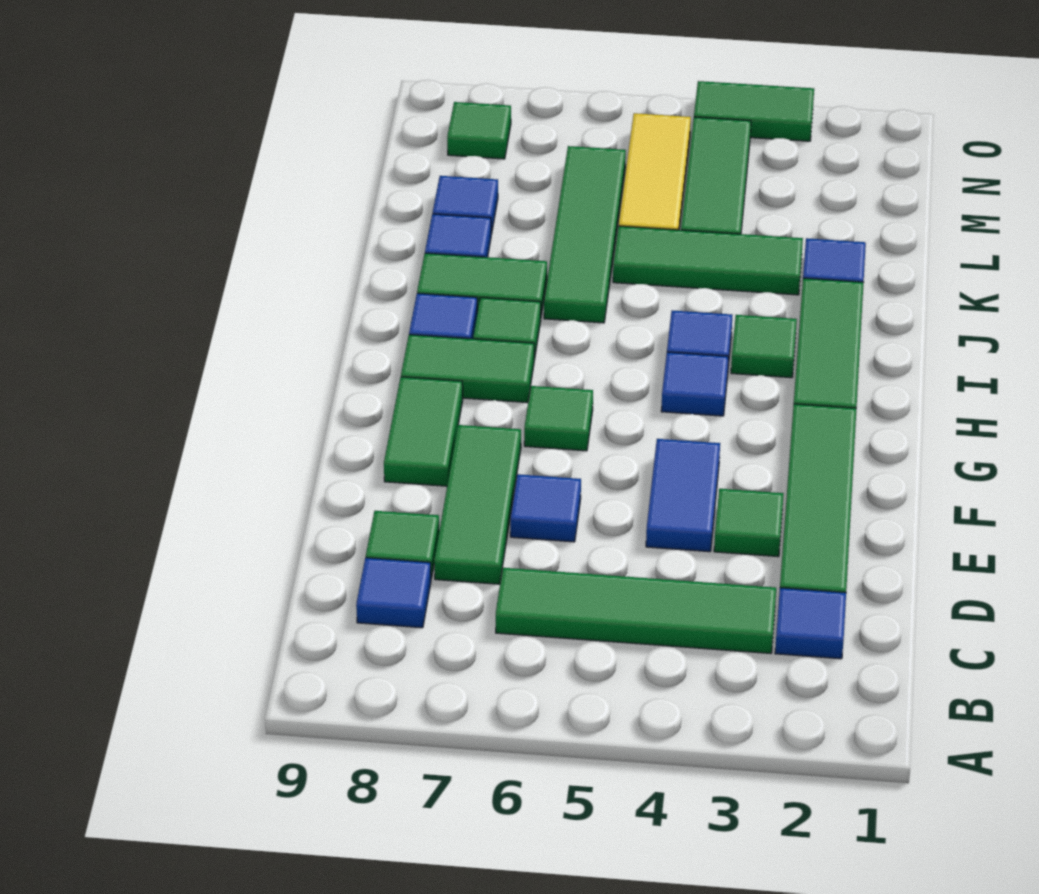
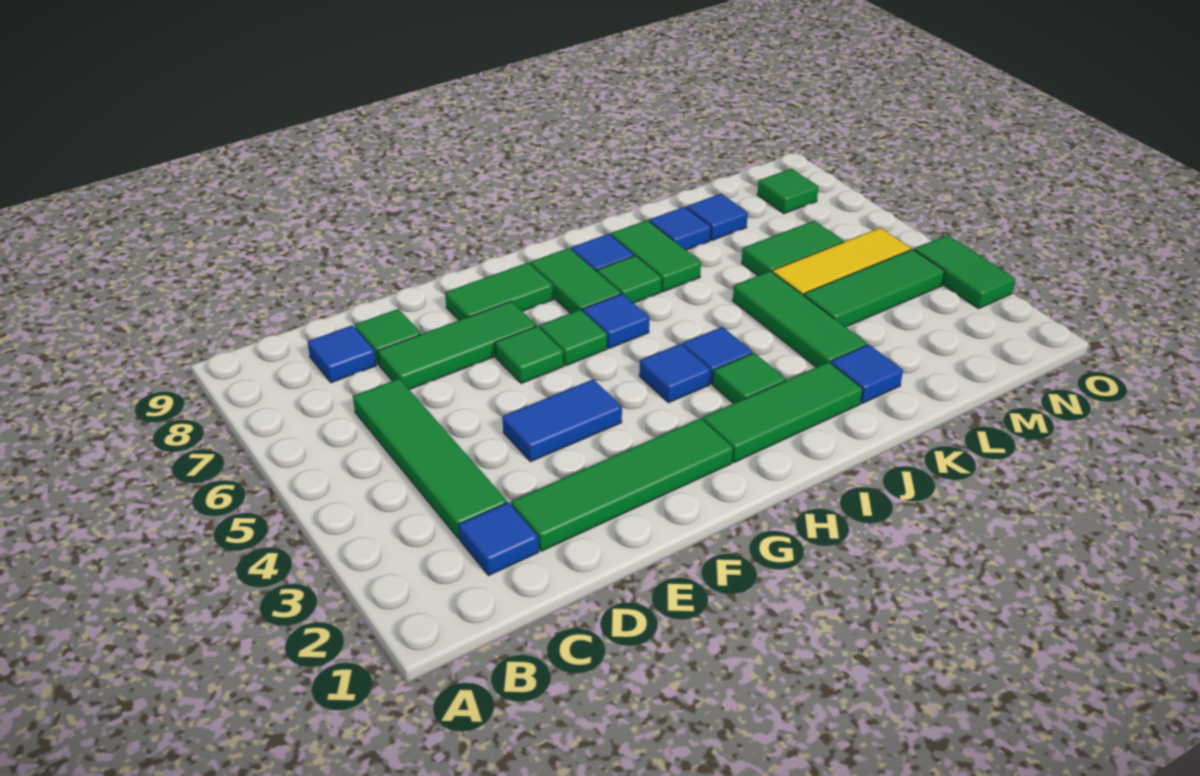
green 1x1 tile [714,489,784,557] -> green 1x1 tile moved to [495,326,564,383]
blue 1x1 tile [510,474,581,542] -> blue 1x1 tile moved to [582,294,649,348]
green 1x4 tile [544,146,626,323] -> green 1x2 tile [742,221,843,276]

